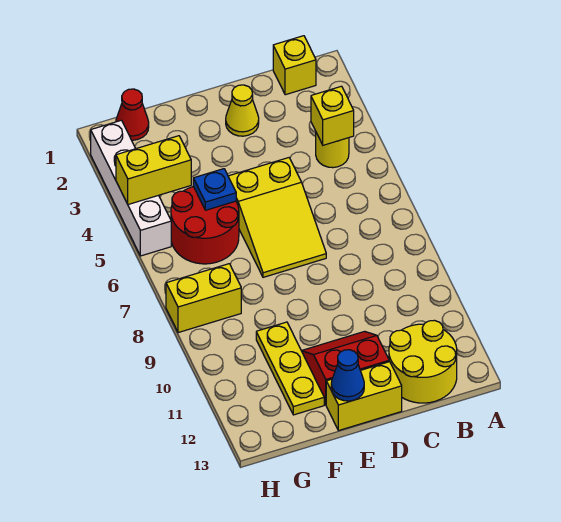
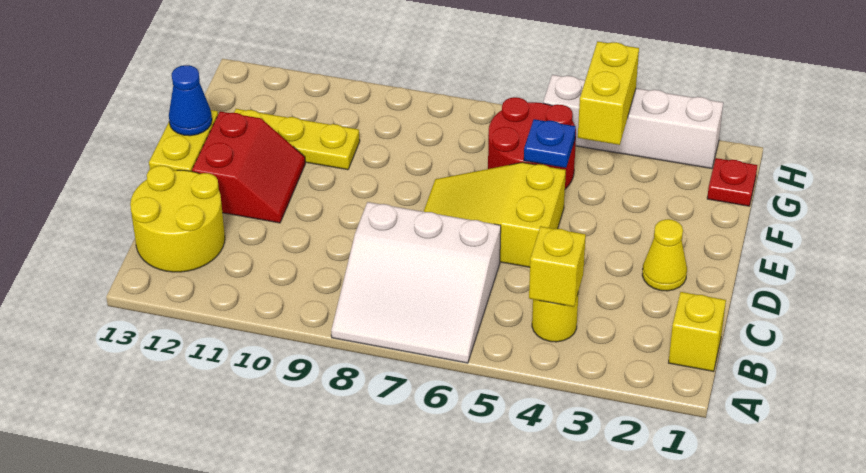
none -> white 3x3 slope [331,202,501,363]
red 1x1 cone [116,89,149,140] -> red 1x1 plate [707,158,757,206]
yellow 1x2 brick [166,264,241,333] -> none

